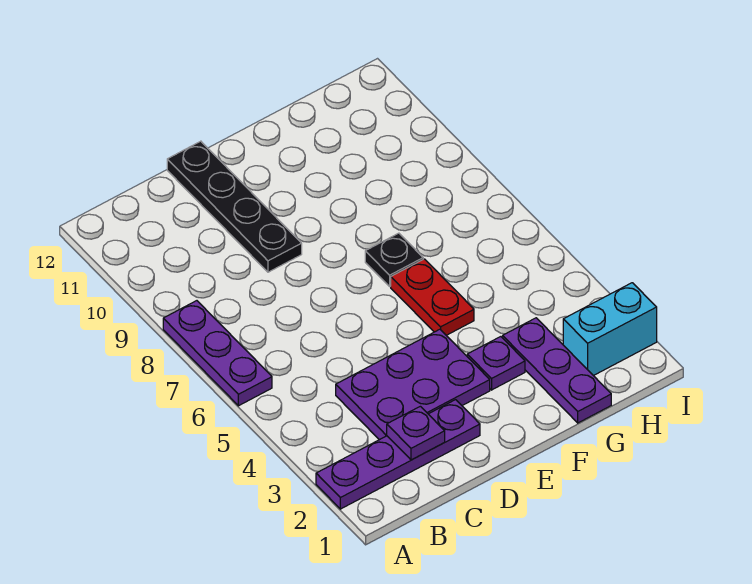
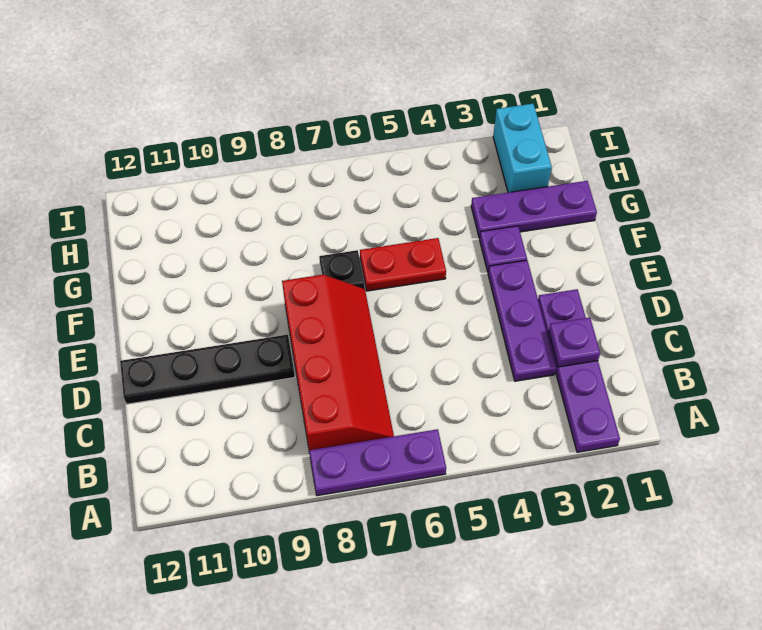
none -> red 2x4 slope [282,275,394,450]
purple 2x3 plate [336,329,490,440] -> purple 1x3 plate [488,260,556,381]

